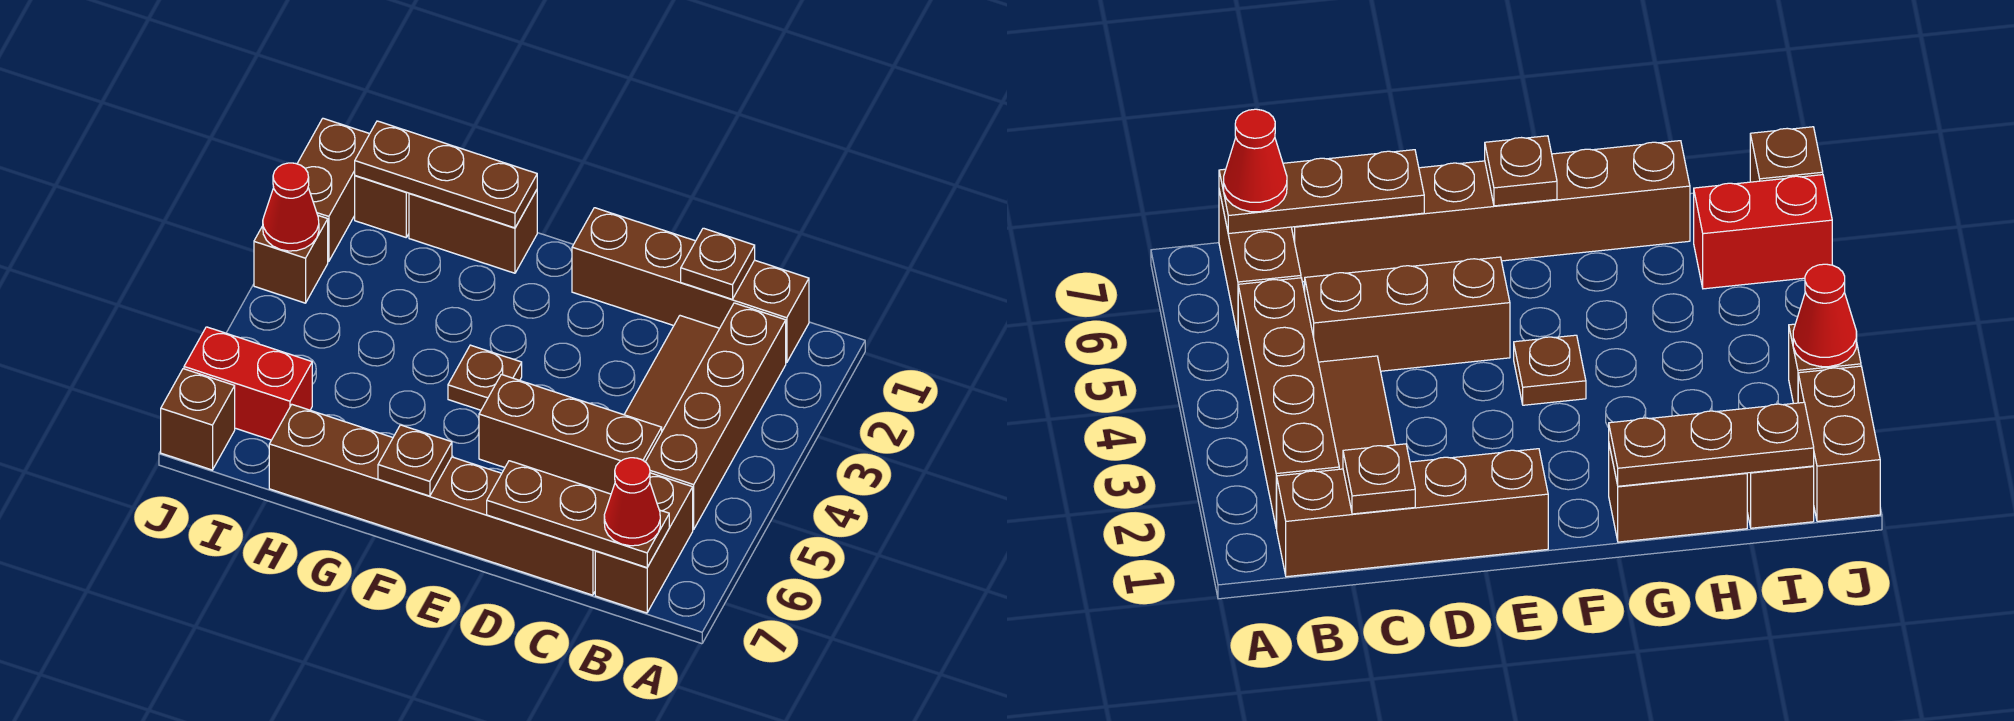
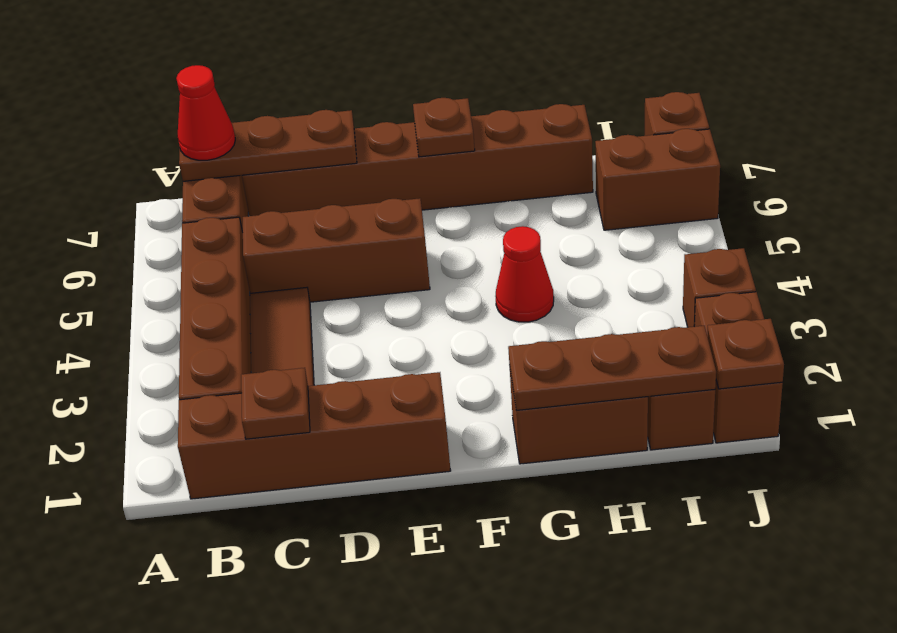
brown 1x1 plate [448,345,522,410] -> brown 1x1 plate moved to [707,319,784,389]
red 1x2 brick [184,327,312,440] -> brown 1x2 brick [595,129,720,230]
red 1x1 cone [263,163,319,251] -> red 1x1 cone moved to [495,226,554,322]

